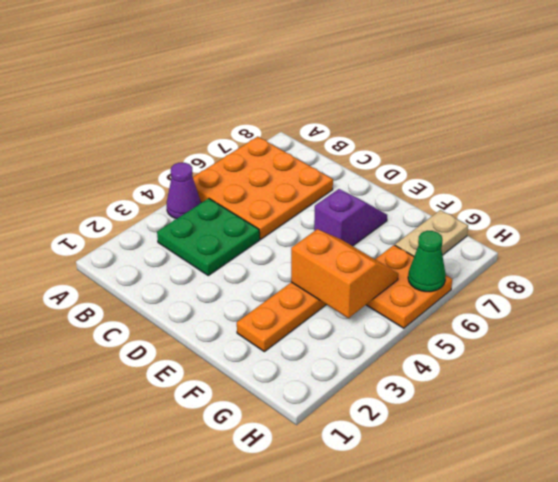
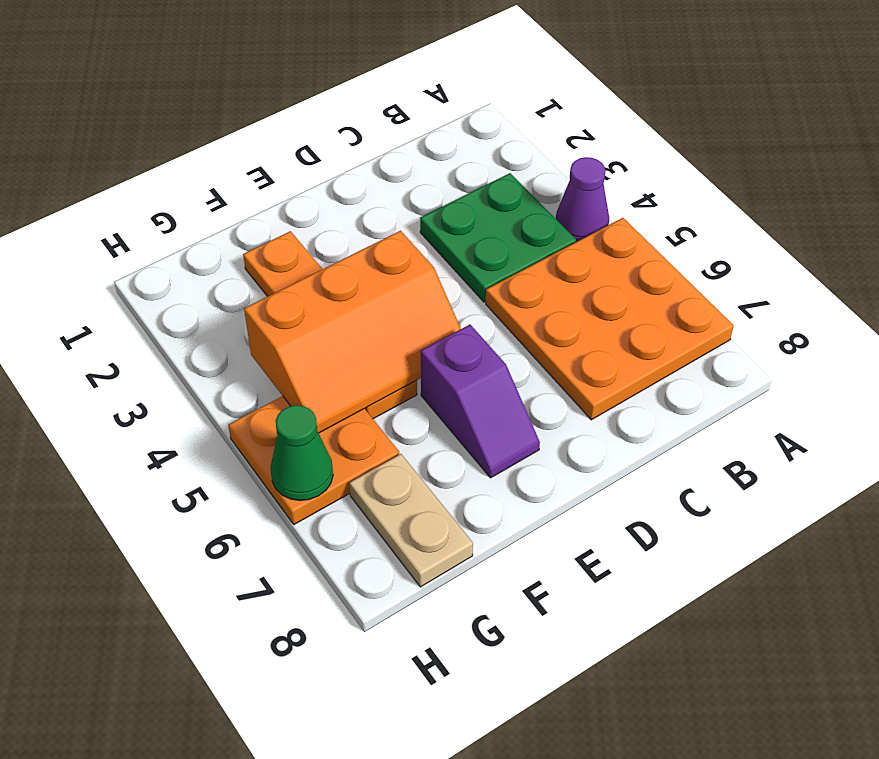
orange 2x2 slope [291,229,398,318] -> orange 2x3 slope [244,231,461,433]

